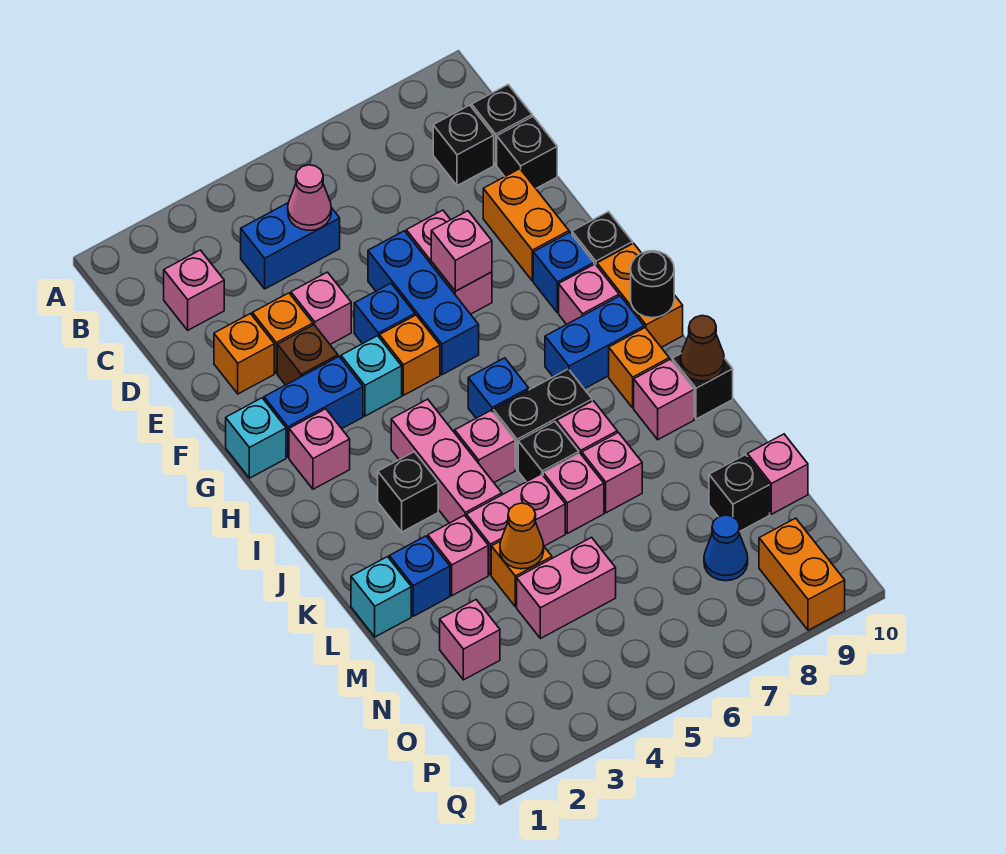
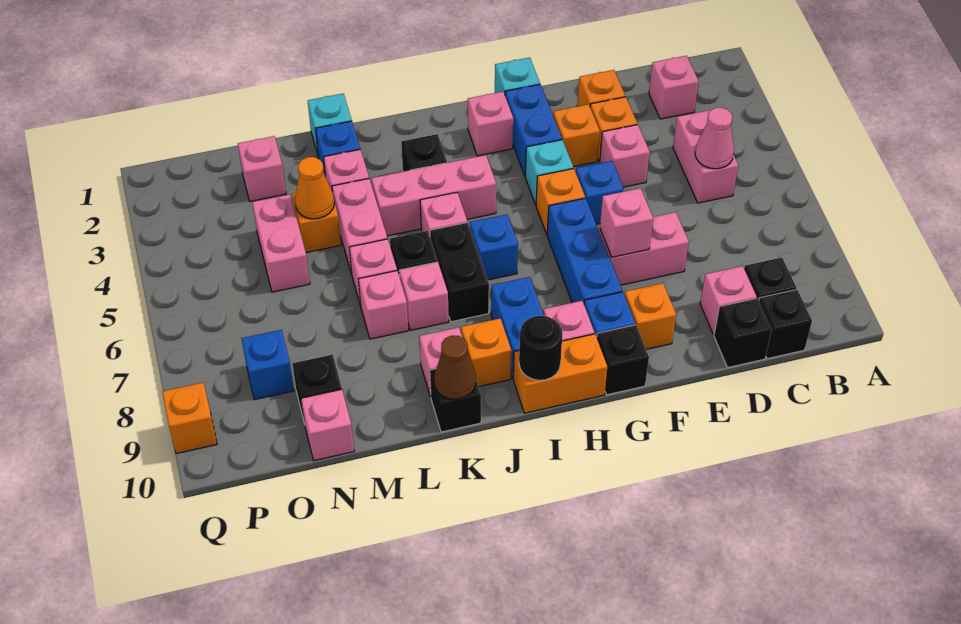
blue 1x2 brick [241,203,340,289] -> pink 1x2 brick [673,110,738,203]
none -> pink 1x1 brick [700,266,757,335]
blue 1x3 brick [368,231,479,375] -> blue 1x3 brick turned to [547,198,622,303]
orange 1x2 brick [483,169,569,281] -> orange 1x1 brick [625,283,676,349]
brown 1x1 brick [277,325,338,385] -> orange 1x1 brick [553,104,600,167]
blue 1x1 cone [704,515,748,581] -> blue 1x1 brick [241,330,294,400]
orange 1x2 brick [759,518,845,630] -> orange 1x1 brick [162,382,217,454]

